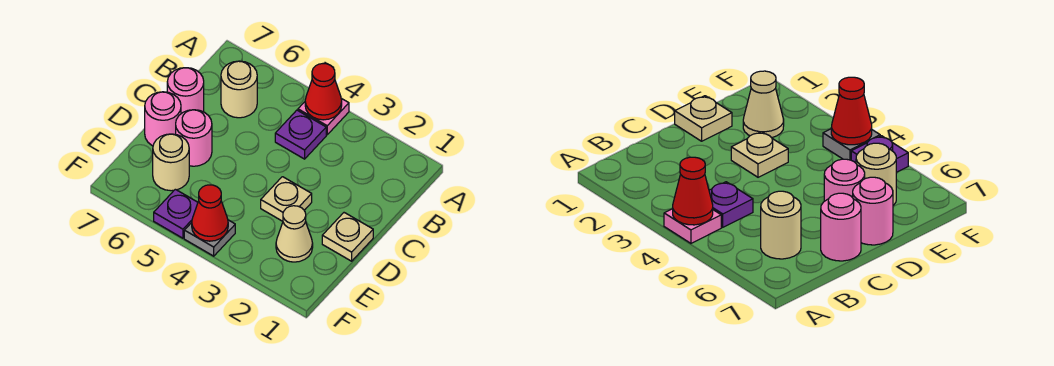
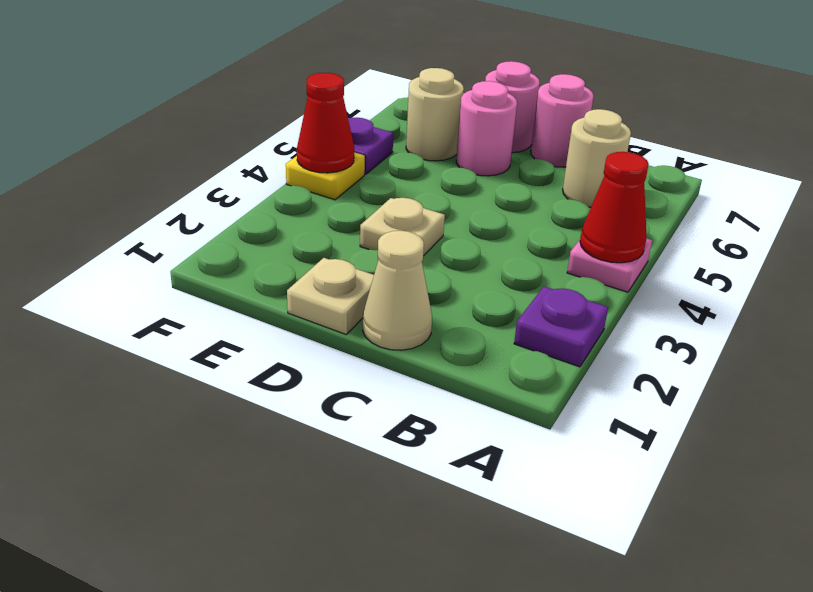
purple 1x1 plate [275,110,326,159] -> purple 1x1 plate moved to [514,286,608,367]
tan 1x1 cone [276,206,313,262] -> tan 1x1 cone moved to [363,231,432,350]
grey 1x1 plate [184,220,235,256] -> yellow 1x1 plate [286,152,365,200]

